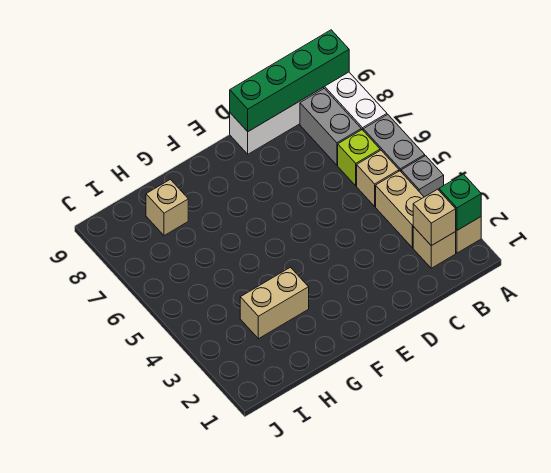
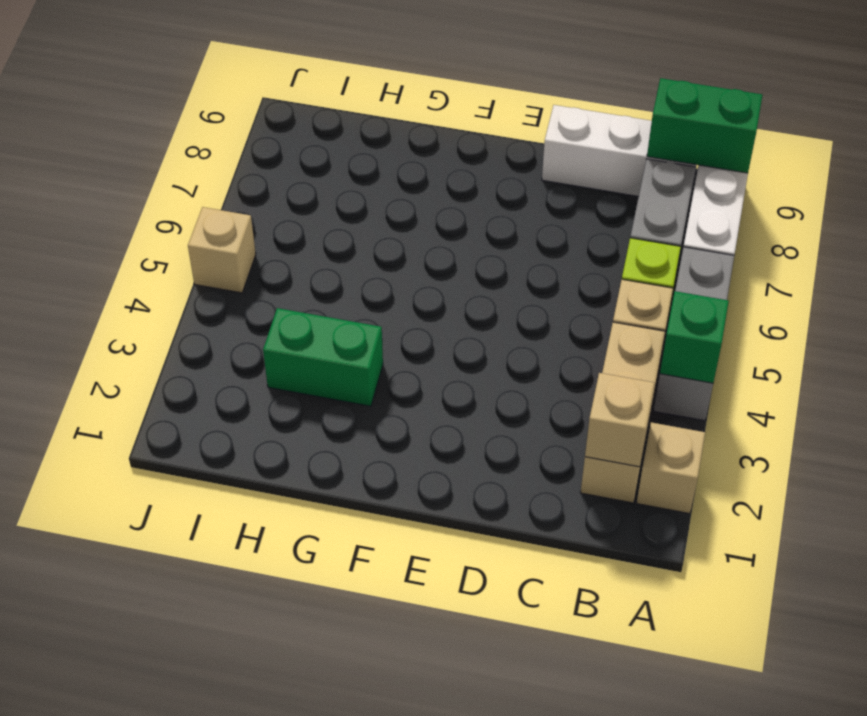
green 1x1 brick [439,174,481,230] -> green 1x1 brick moved to [660,291,729,383]
green 1x4 brick [230,30,349,131] -> green 1x2 brick [647,78,762,173]
tan 1x2 brick [240,267,309,339] -> green 1x2 brick [263,308,383,406]
tan 1x1 brick [146,179,188,236] -> tan 1x1 brick moved to [188,207,256,293]

